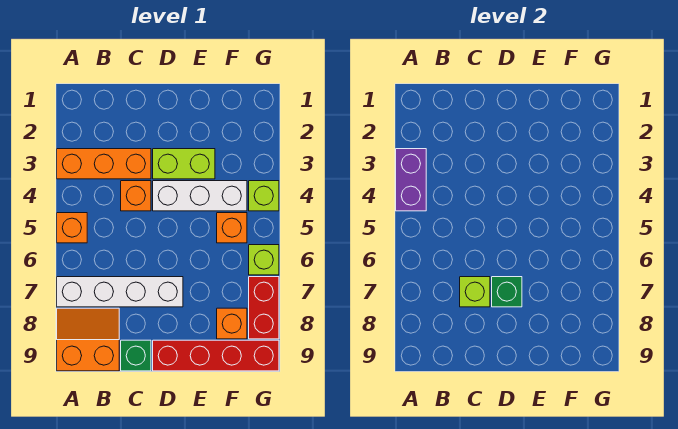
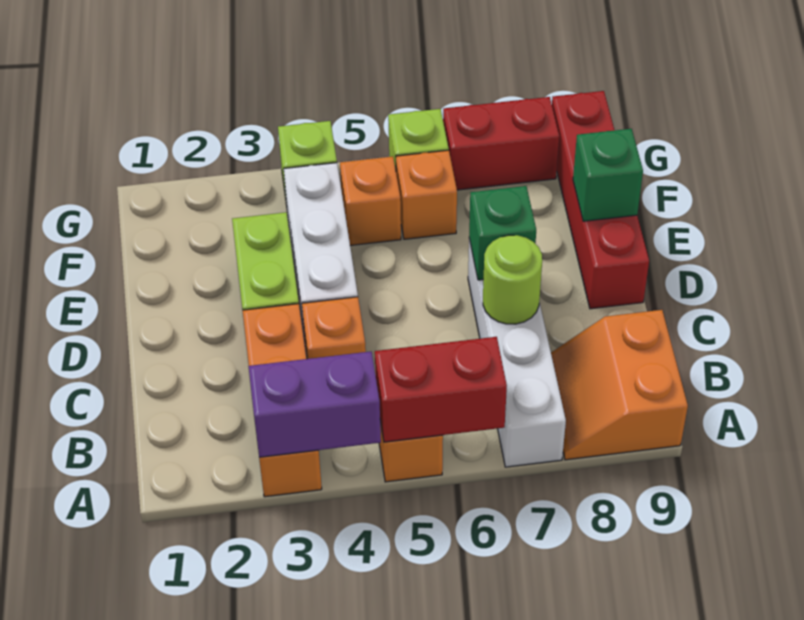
none -> red 1x2 brick [375,337,507,442]
lime 1x1 brick [460,277,490,307] -> lime 1x1 round brick [483,235,542,324]
green 1x1 brick [121,340,151,371] -> green 1x1 brick moved to [573,129,643,221]
orange 1x1 brick [217,308,247,339] -> orange 1x1 brick moved to [396,150,457,239]

